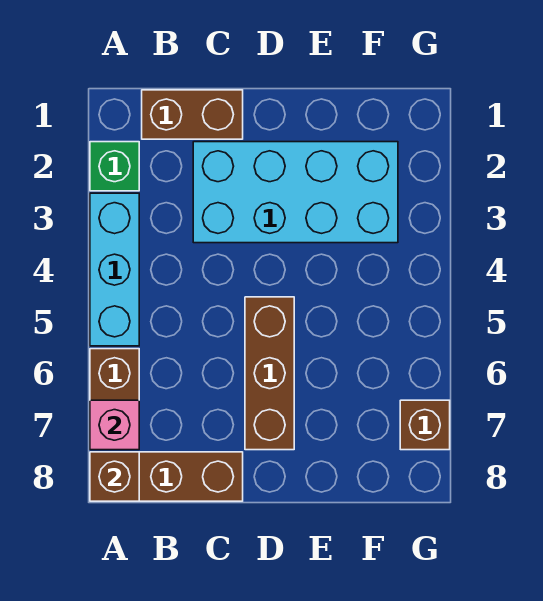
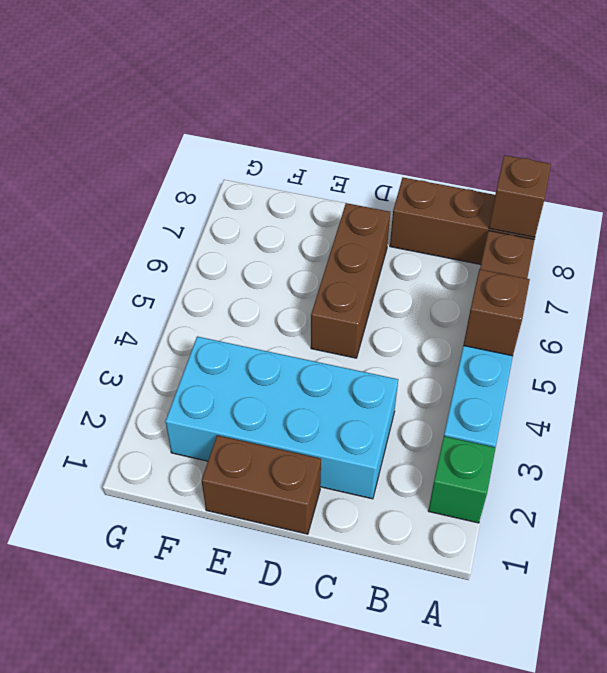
pink 1x1 brick [90,400,139,450] -> none
brown 1x2 brick [142,90,243,139] -> brown 1x2 brick moved to [202,435,321,534]
brown 1x1 brick [400,400,450,450] -> brown 1x1 brick moved to [463,269,530,356]

